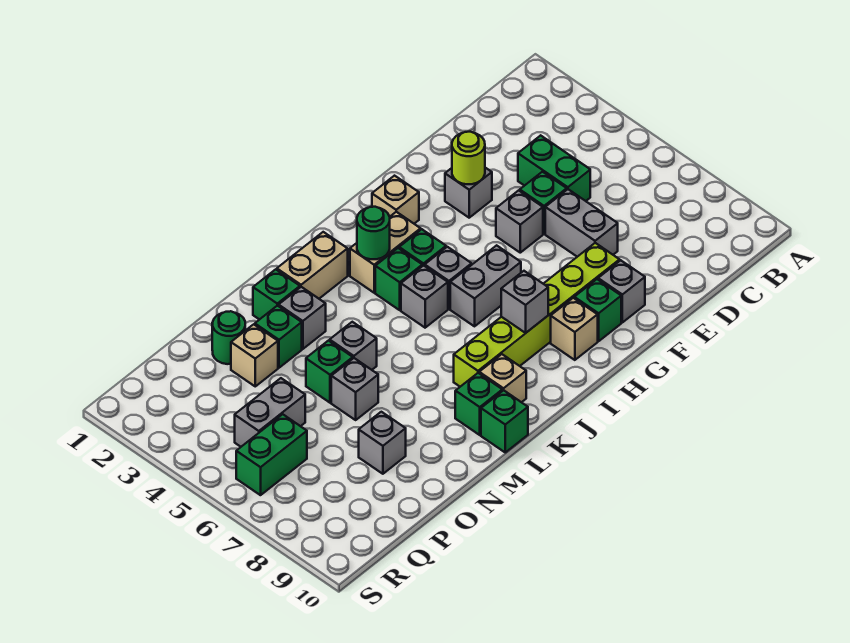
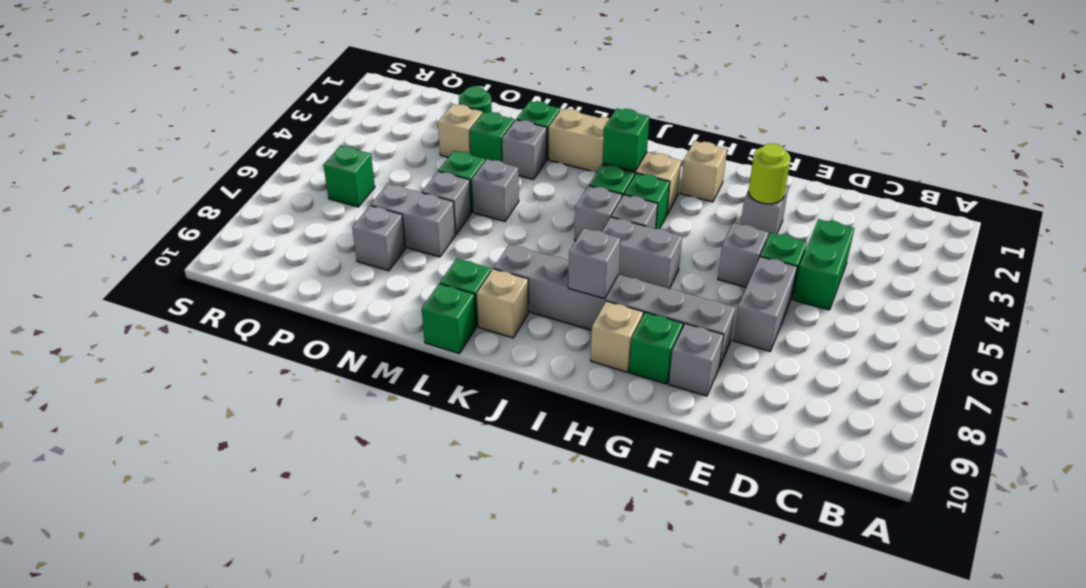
lime 1x6 brick [454,243,620,387] -> grey 1x6 brick [494,244,736,367]
green 1x1 round brick [357,207,390,259] -> green 1x1 brick [602,108,649,171]
grey 1x2 brick [235,378,305,447] -> grey 1x2 brick moved to [371,184,456,257]
green 1x2 brick [236,414,307,495] -> green 1x1 brick [323,146,375,207]

